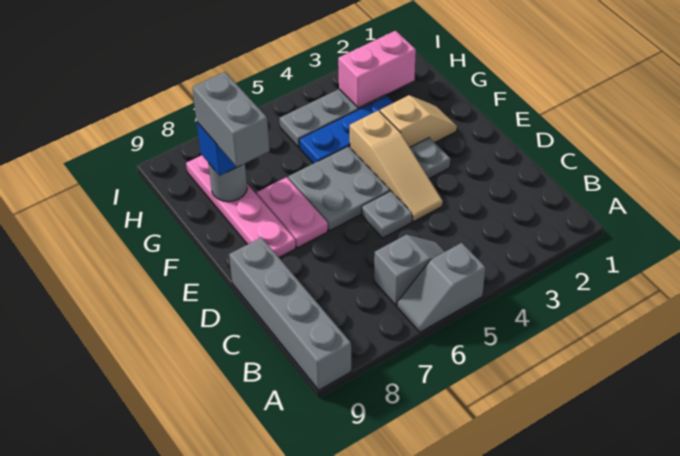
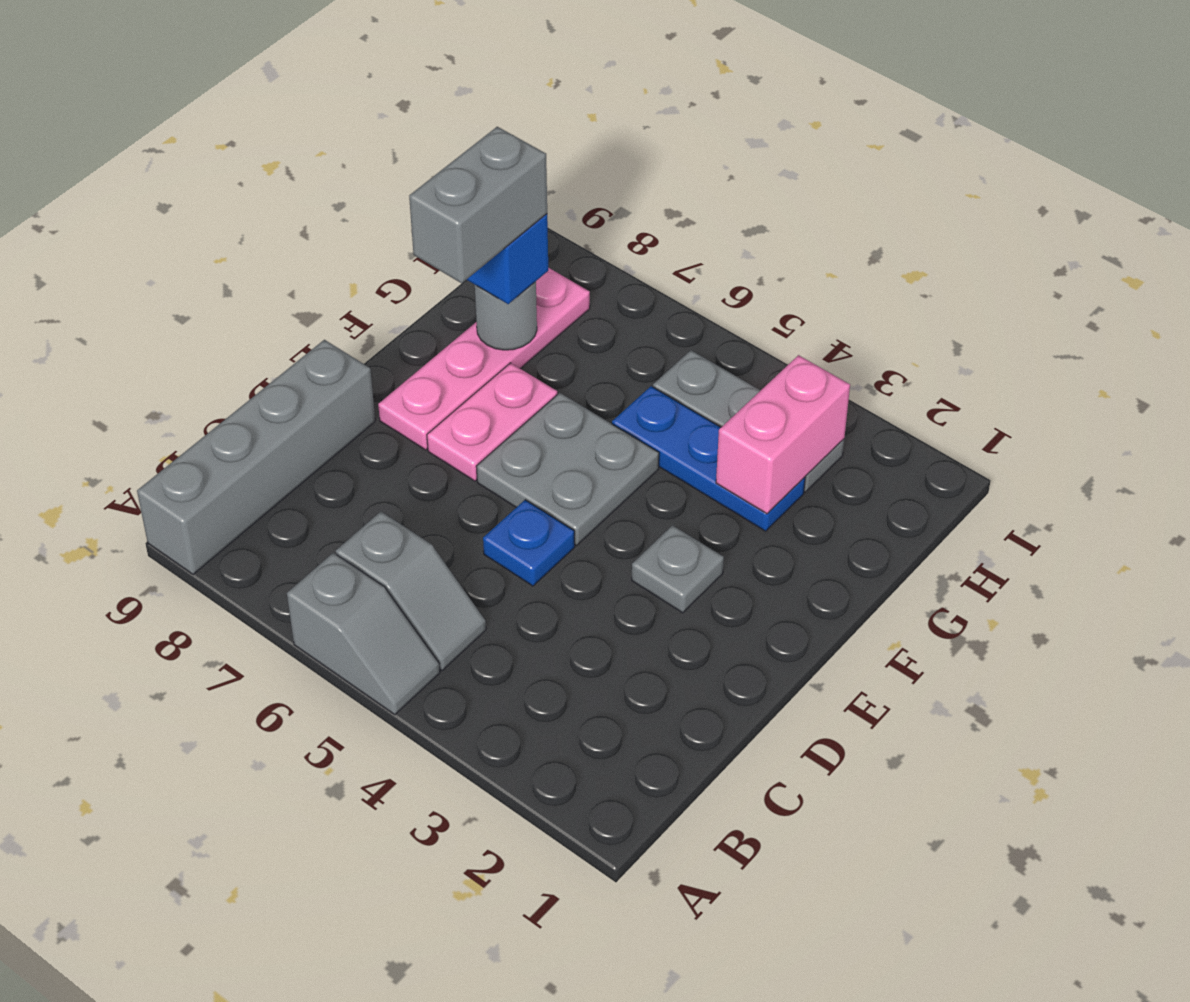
grey 1x2 slope [397,243,485,332] -> grey 1x2 slope turned to [287,553,440,714]
tan 1x3 slope [350,111,443,222] -> none
grey 1x1 plate [362,191,412,238] -> blue 1x1 plate [483,500,575,586]
tan 1x2 slope [380,95,457,147] -> none
pink 1x2 brick [338,31,416,108] -> pink 1x2 brick turned to [716,355,850,514]

